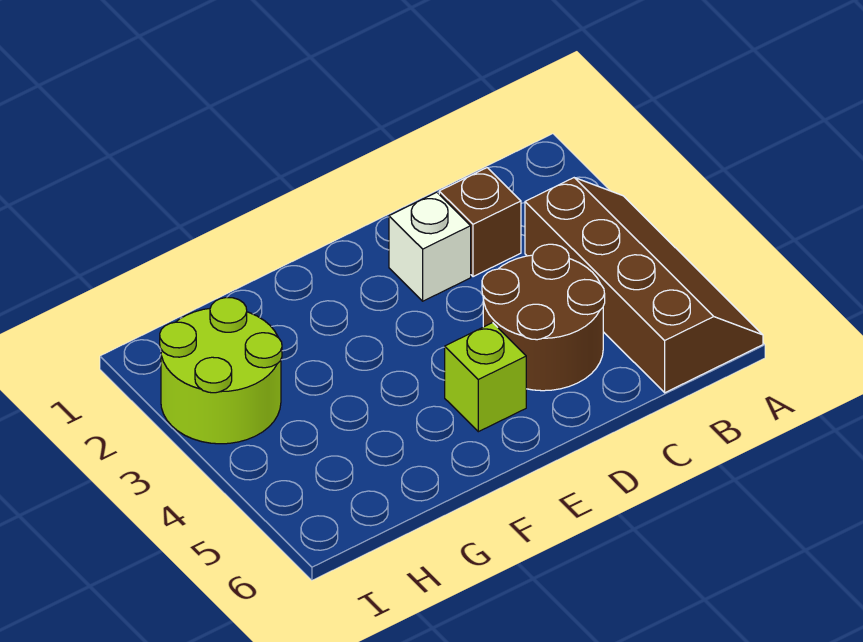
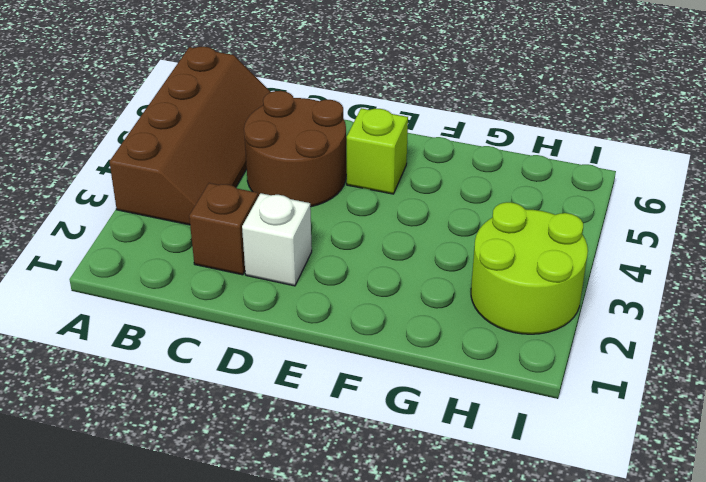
brown 2x4 slope [525,178,763,393] -> brown 2x4 slope turned to [109,46,270,225]

